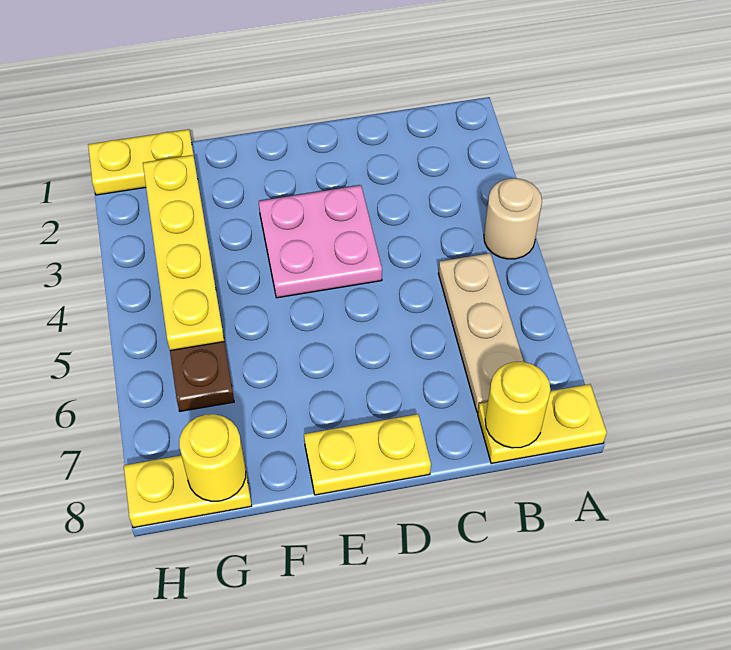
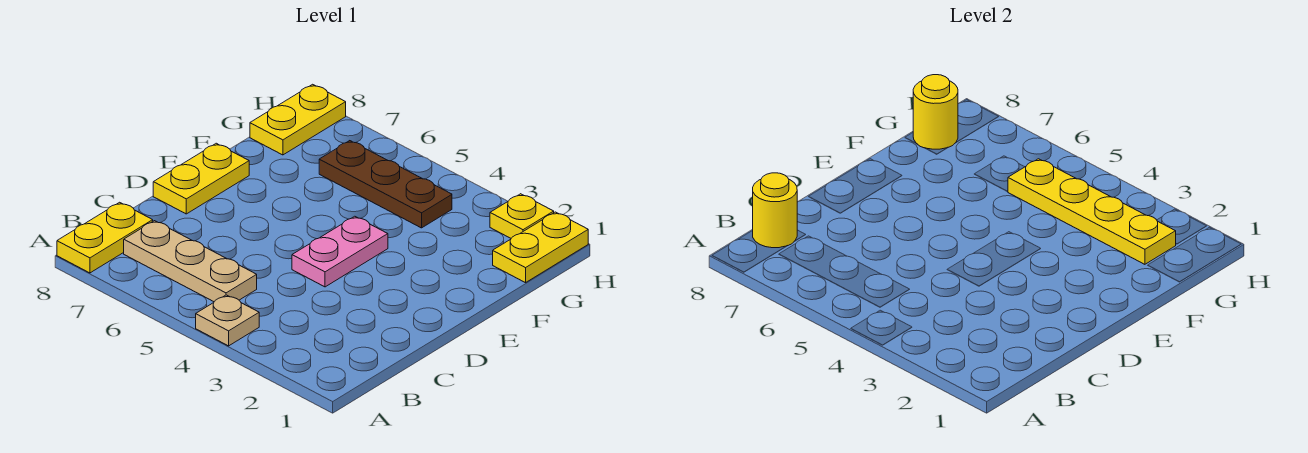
tan 1x1 round brick [484,178,542,259] -> tan 1x1 plate [196,295,259,346]
pink 2x2 plate [259,185,382,298] -> pink 1x2 plate [292,216,388,287]
none -> yellow 1x1 plate [490,194,554,238]

